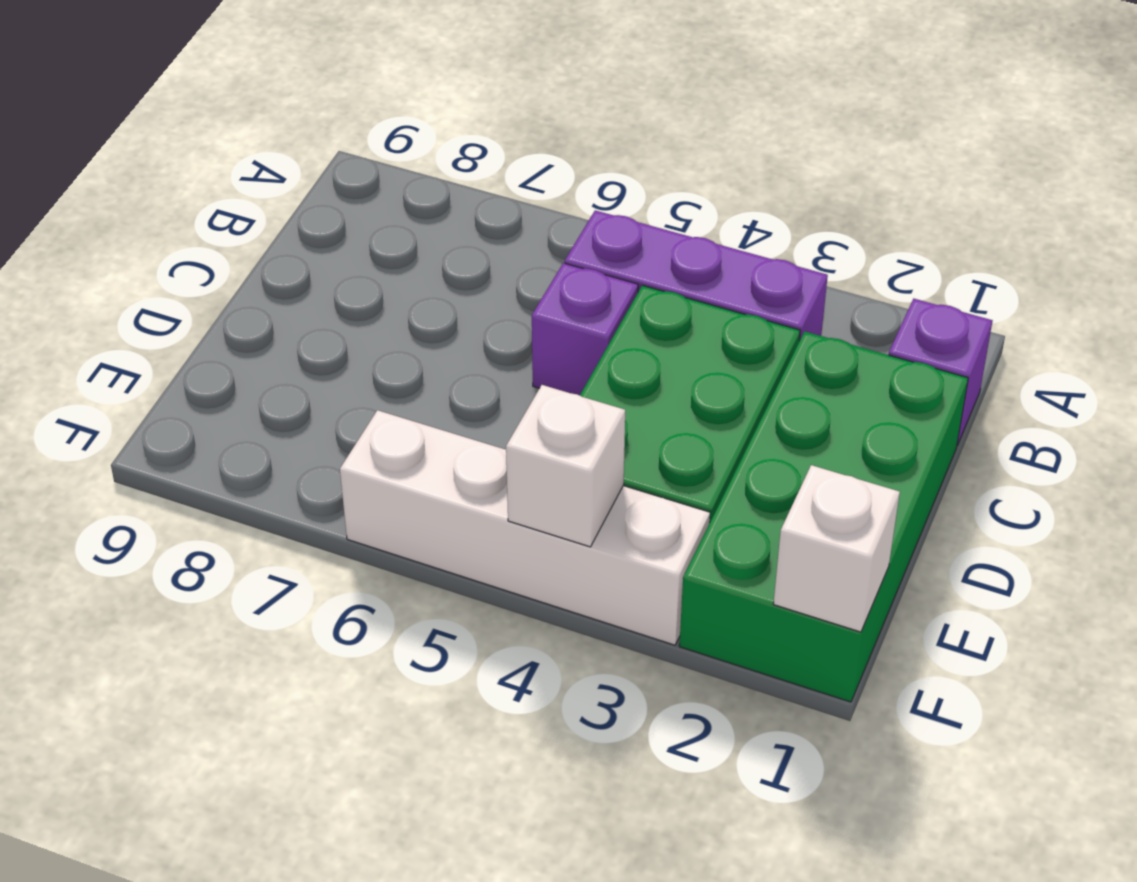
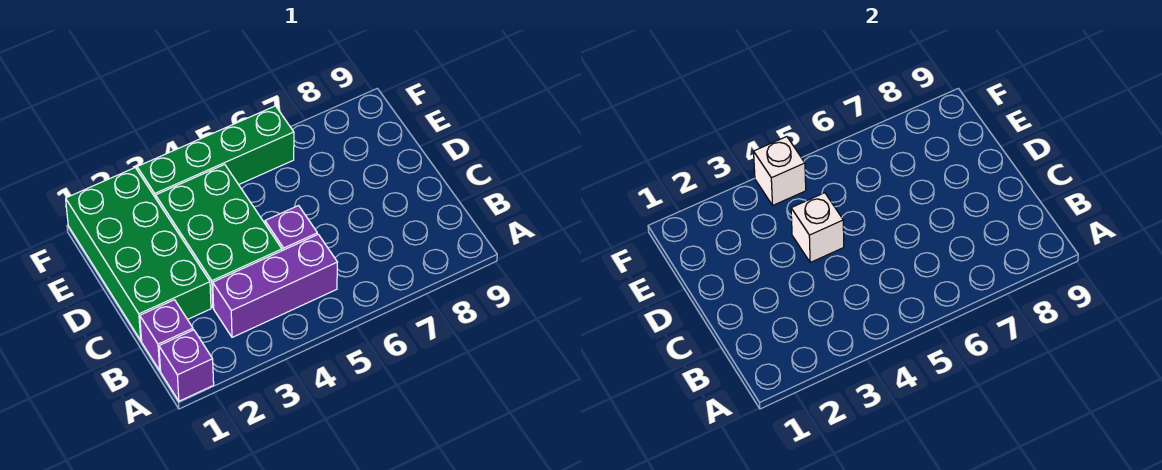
none -> purple 1x1 brick [159,330,214,401]
white 1x1 brick [773,465,900,632] -> white 1x1 brick moved to [791,193,844,262]
white 1x4 brick [340,410,710,645] -> green 1x4 brick [137,106,294,198]

